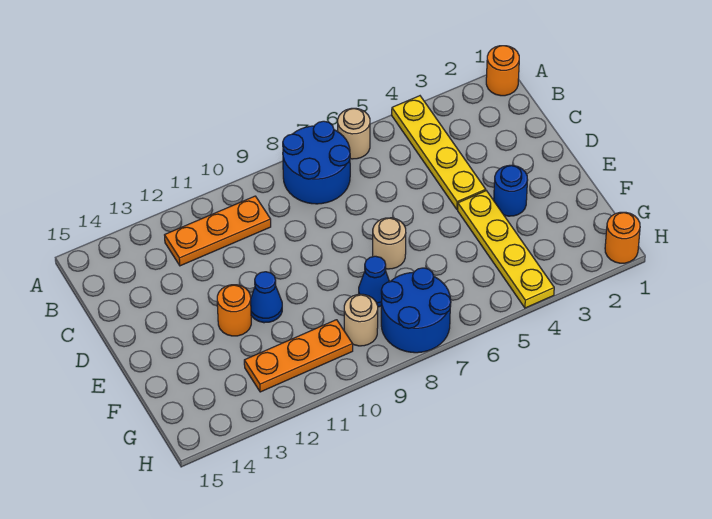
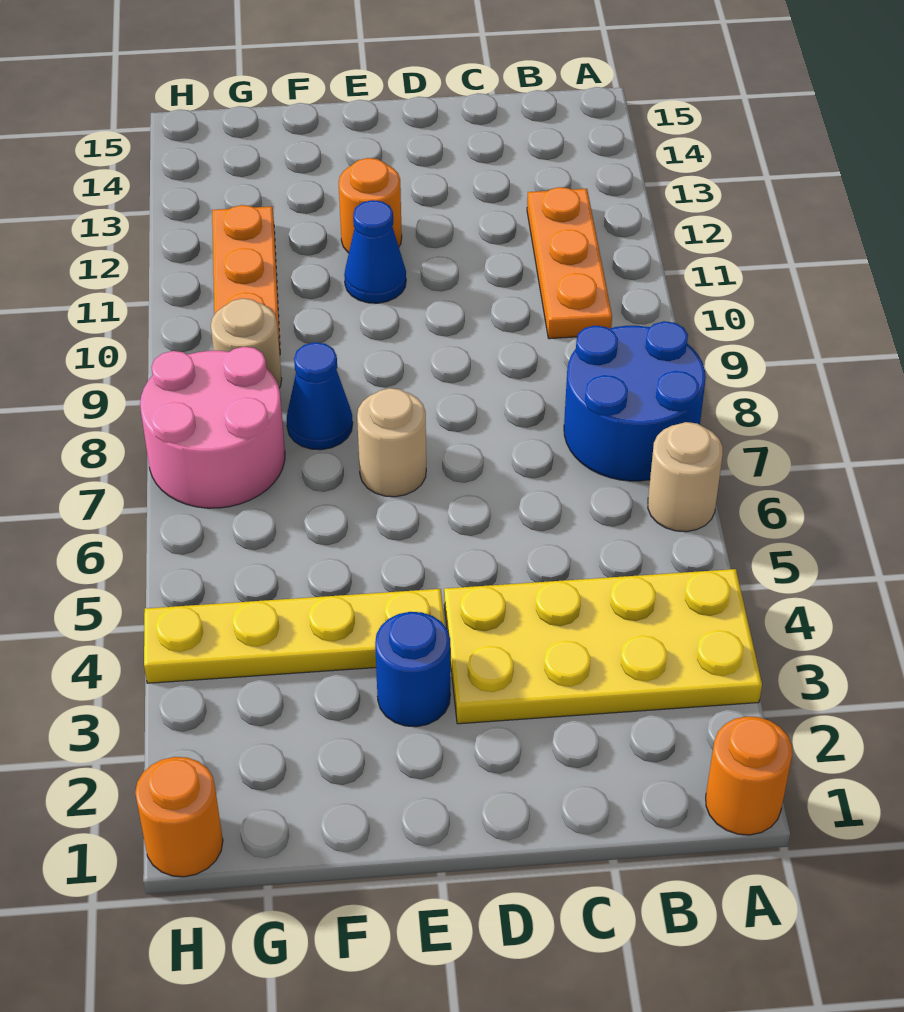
yellow 1x4 plate [392,96,486,209] -> yellow 2x4 plate [444,569,762,724]
blue 2x2 round brick [381,268,451,353] -> pink 2x2 round brick [140,347,285,508]

